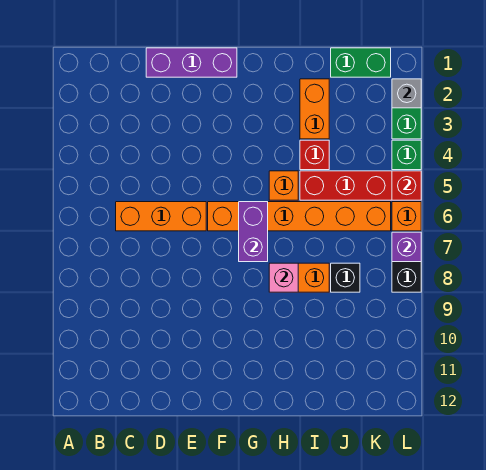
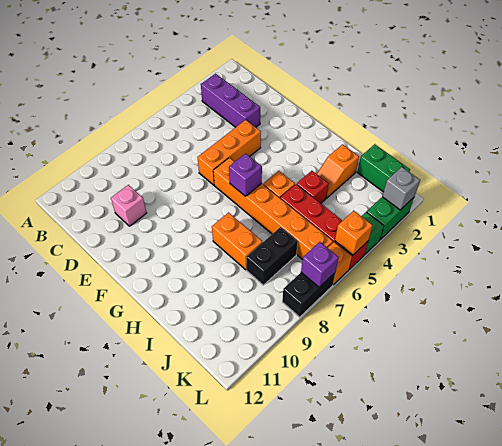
orange 1x3 brick [116,202,206,231] -> orange 1x3 brick turned to [197,120,261,185]
purple 1x3 brick [146,48,237,77] -> purple 1x3 brick moved to [201,74,260,127]
purple 1x2 brick [239,202,268,262] -> purple 1x1 brick [229,154,262,196]
pink 1x1 brick [269,263,298,292] -> pink 1x1 brick moved to [111,185,146,226]
orange 1x2 brick [300,79,329,139] -> orange 1x2 slope [317,144,359,198]
black 1x1 brick [331,263,360,292] -> black 1x2 brick [247,227,298,285]
red 1x1 brick [392,171,421,200] -> orange 1x1 brick [335,211,372,255]

